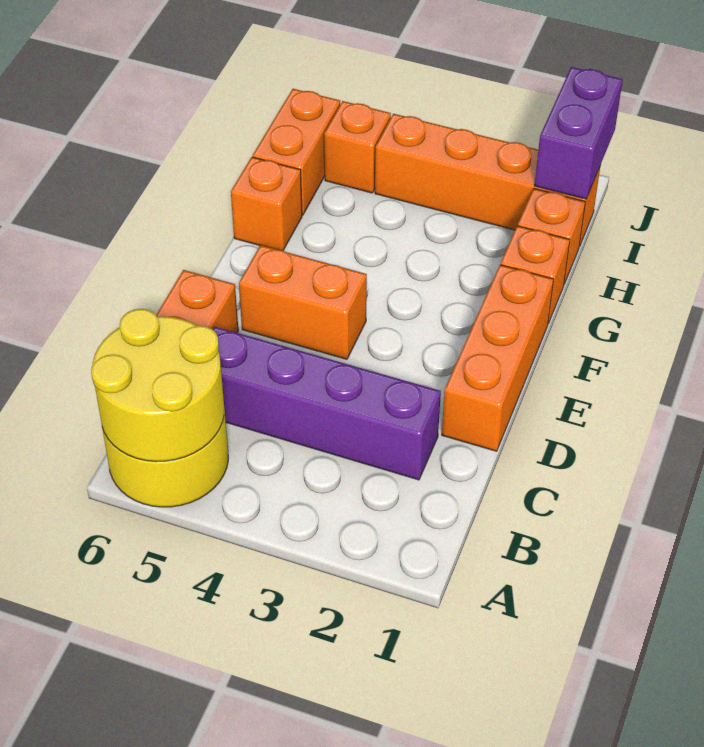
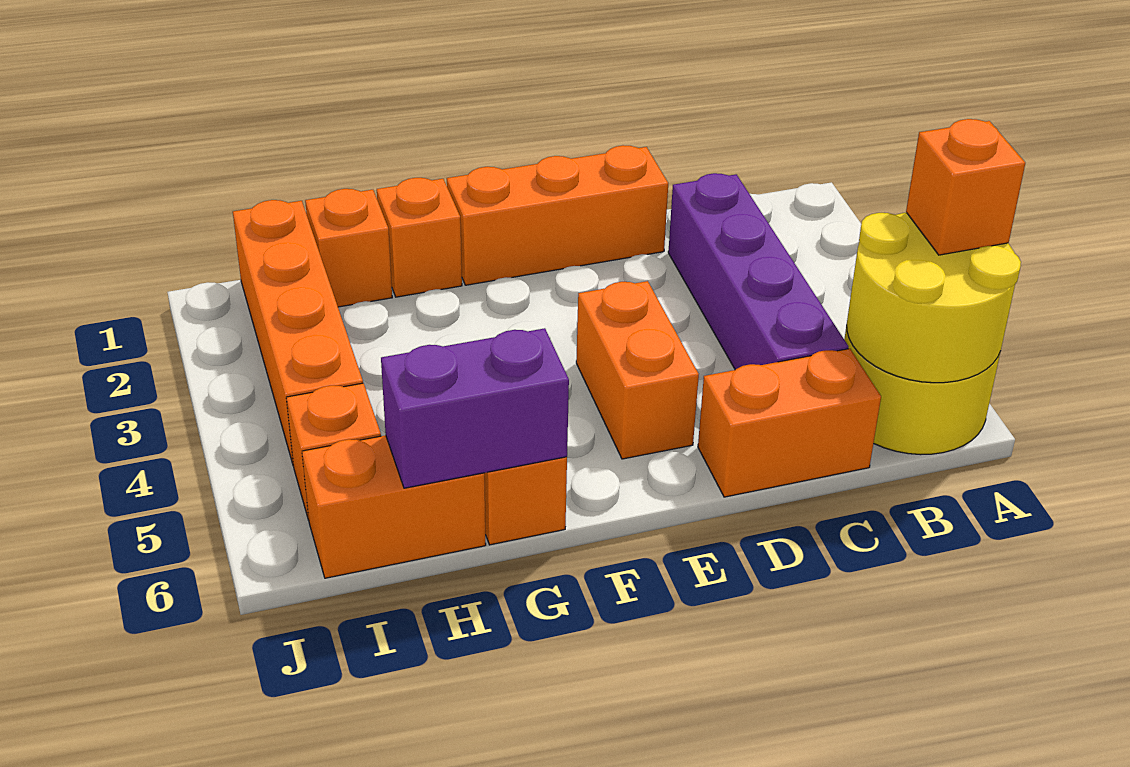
none -> orange 1x1 brick [906,119,1025,255]
purple 1x2 brick [535,67,623,199] -> purple 1x2 brick moved to [381,328,569,488]

